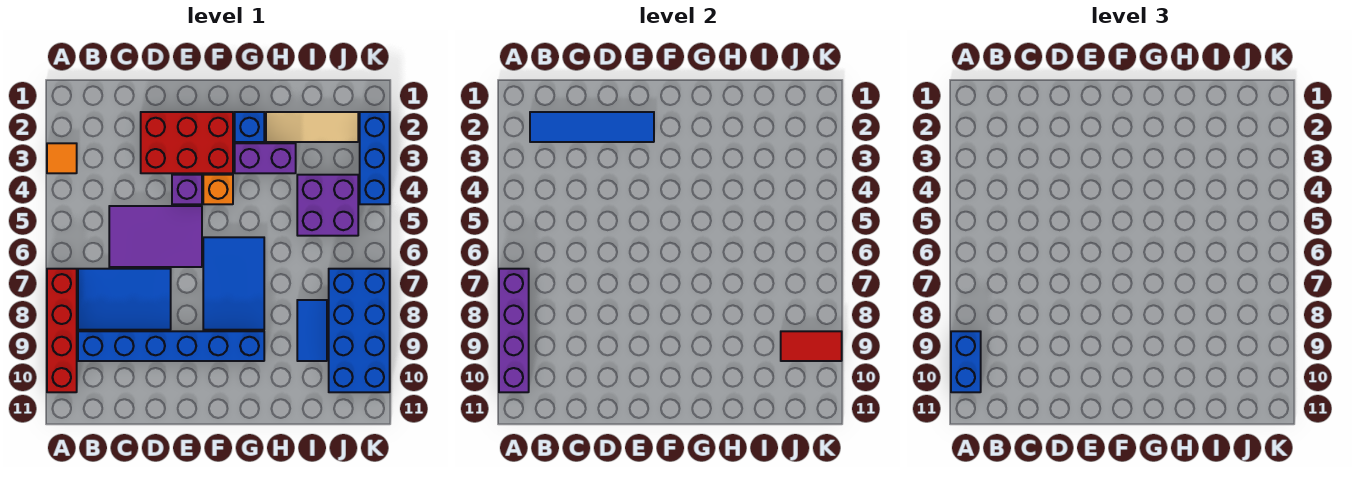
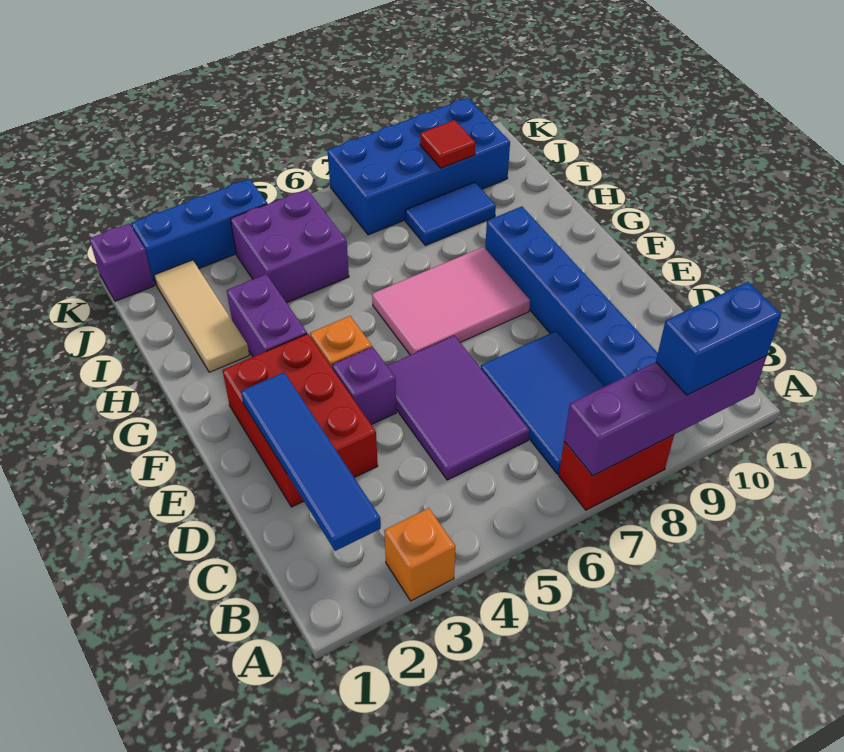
orange 1x1 tile [47,143,77,173] -> orange 1x1 brick [384,508,455,601]
red 1x4 brick [47,269,77,392] -> red 1x2 brick [559,435,674,510]
blue 2x3 tile [203,237,264,330] -> pink 2x3 tile [372,247,530,355]
blue 1x1 brick [235,112,264,142] -> none
red 1x2 tile [781,331,842,361] -> red 1x1 tile [420,120,476,168]
none -> purple 1x1 brick [89,224,154,301]

